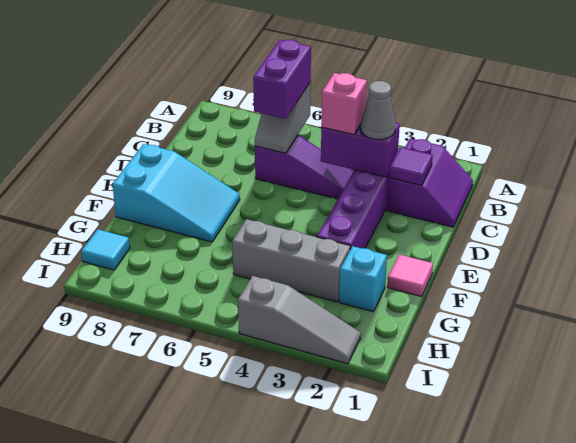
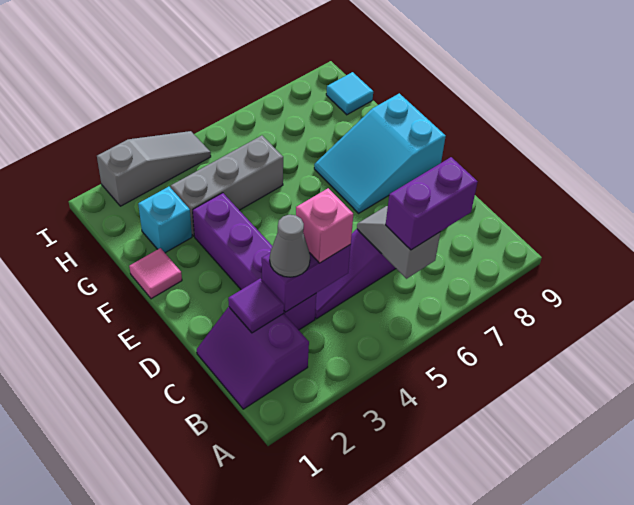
purple 1x2 brick [253,40,311,119] -> purple 1x2 brick turned to [386,157,478,250]
grey 1x3 slope [238,276,361,364] -> grey 1x3 slope turned to [97,131,211,206]

